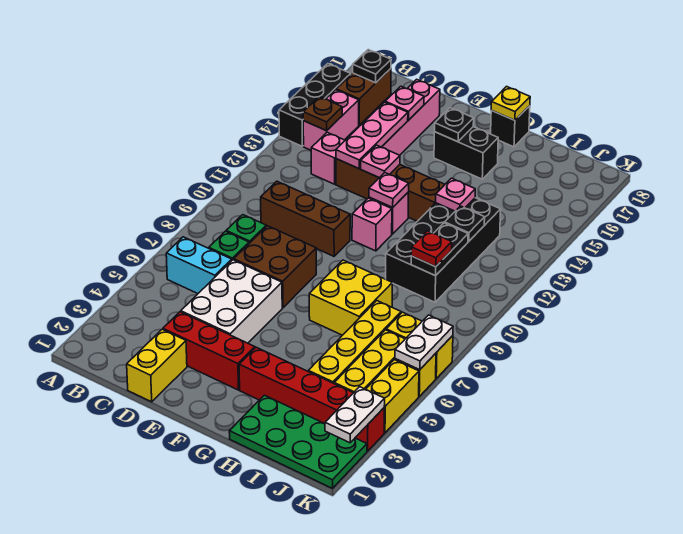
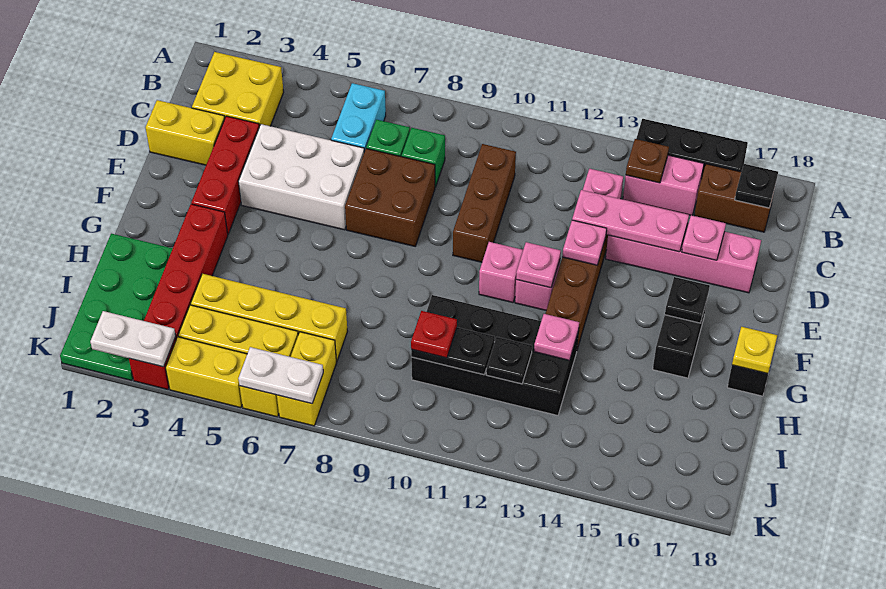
yellow 2x2 brick [309,260,392,335] -> yellow 2x2 brick moved to [192,52,284,127]

